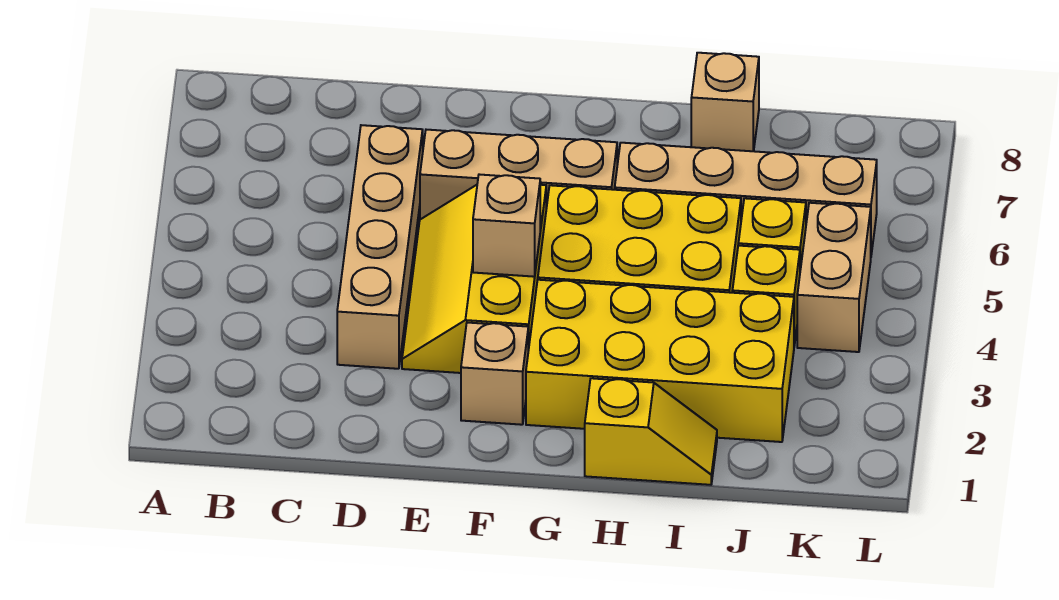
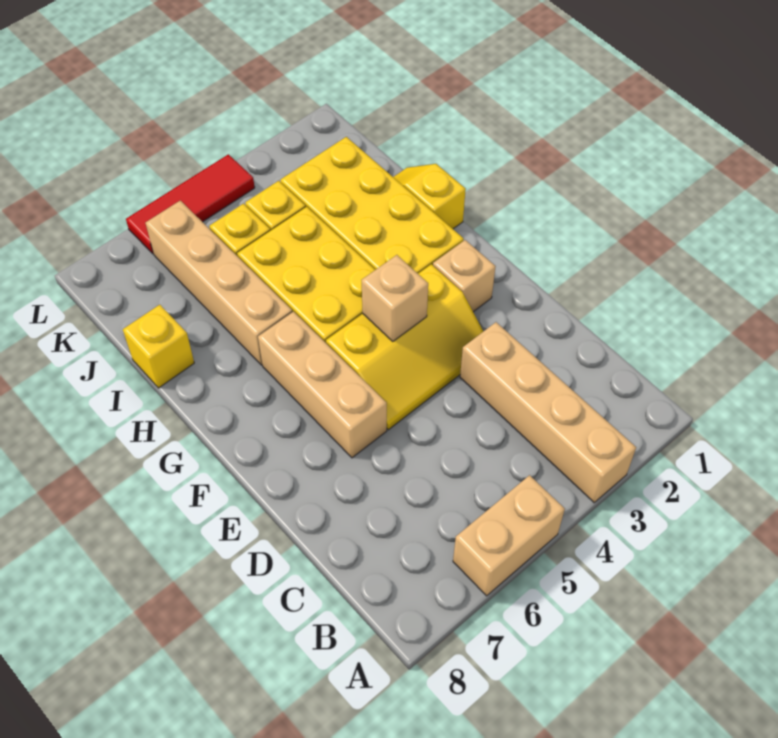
tan 1x4 brick [337,125,423,369] -> tan 1x4 brick turned to [460,322,636,503]
tan 1x1 brick [691,53,759,151] -> yellow 1x1 brick [123,305,194,388]
tan 1x2 brick [797,203,871,352] -> tan 1x2 brick moved to [453,475,565,596]
none -> red 1x3 tile [126,154,255,254]

